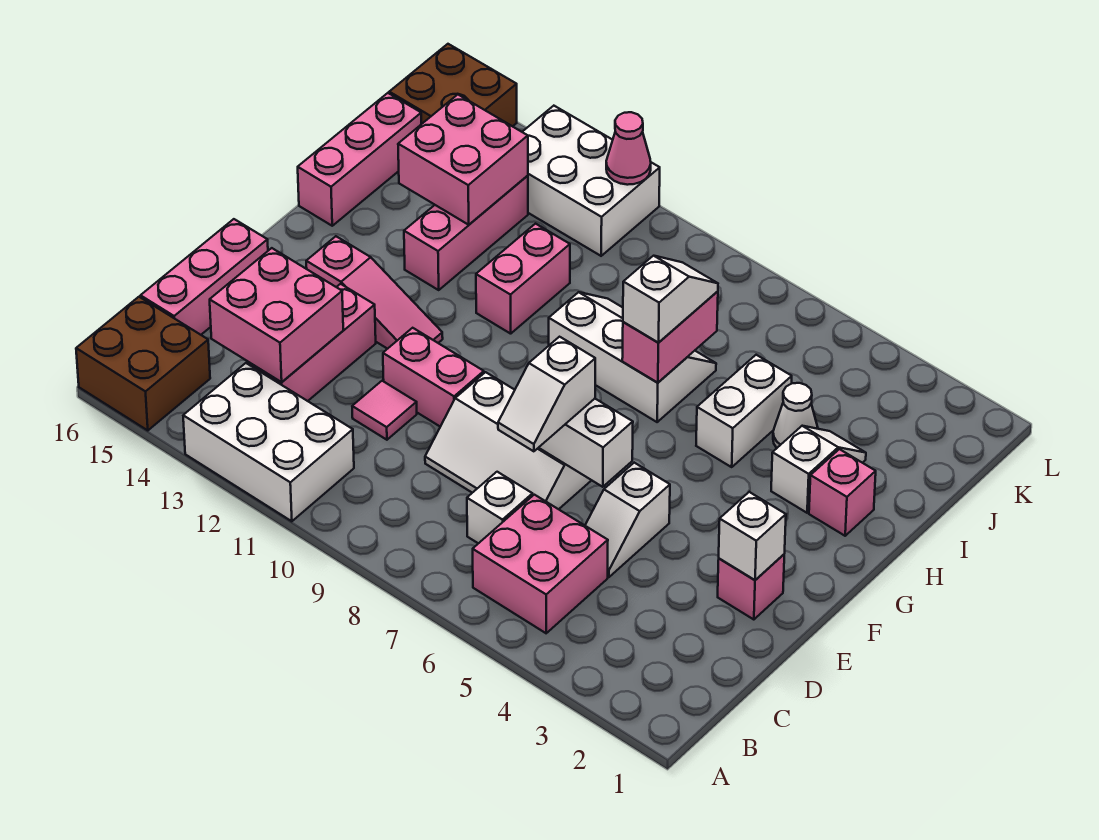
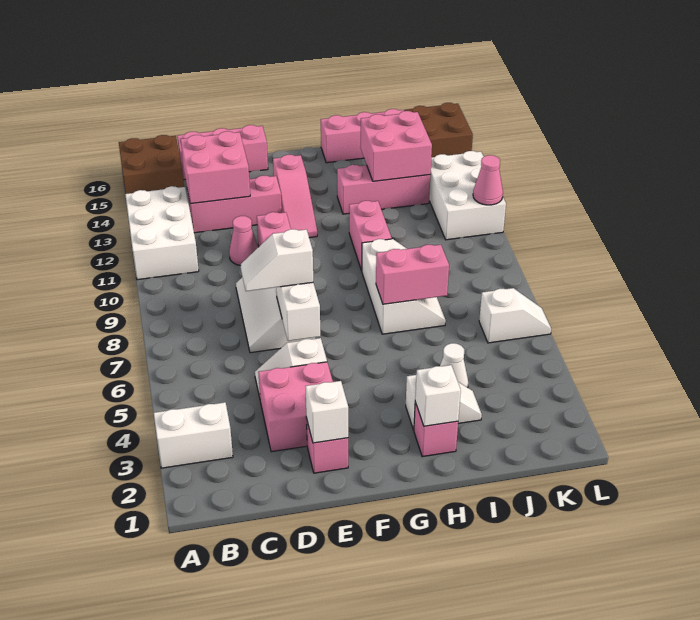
pink 2x2 brick [473,495,608,633] -> pink 2x2 brick moved to [258,362,333,452]
white 1x1 brick [467,472,533,543] -> white 1x1 brick moved to [415,365,461,426]
pink 1x1 tile [352,381,417,440] -> pink 1x1 cone [229,216,258,265]
white 1x2 brick [696,355,792,467] -> white 1x2 brick moved to [154,402,233,468]
white 1x2 slope [623,256,718,343] -> white 1x2 slope moved to [479,288,551,343]
pink 1x2 brick [476,224,570,334] -> pink 1x2 brick turned to [349,201,392,271]

